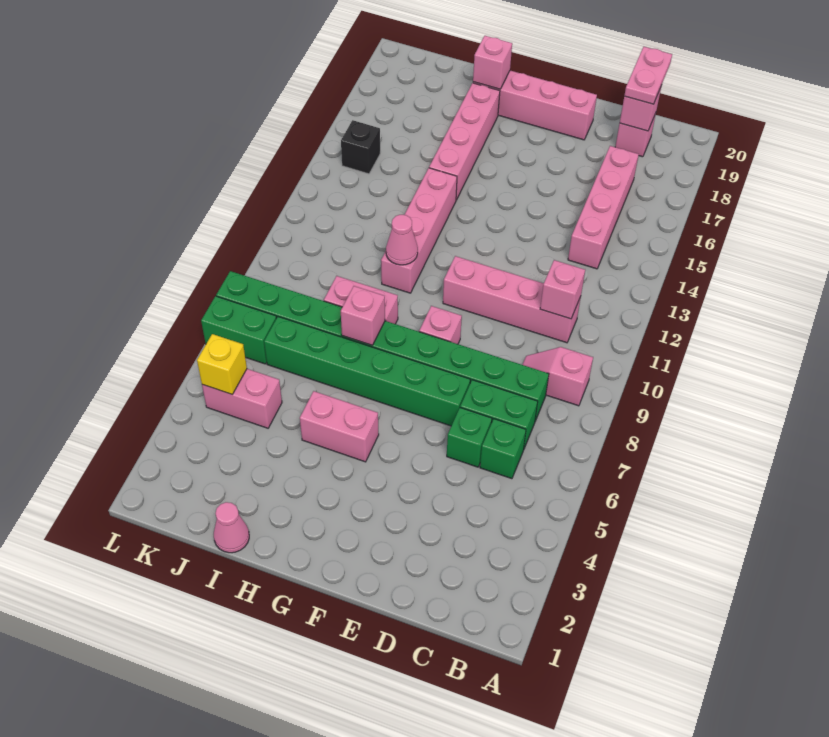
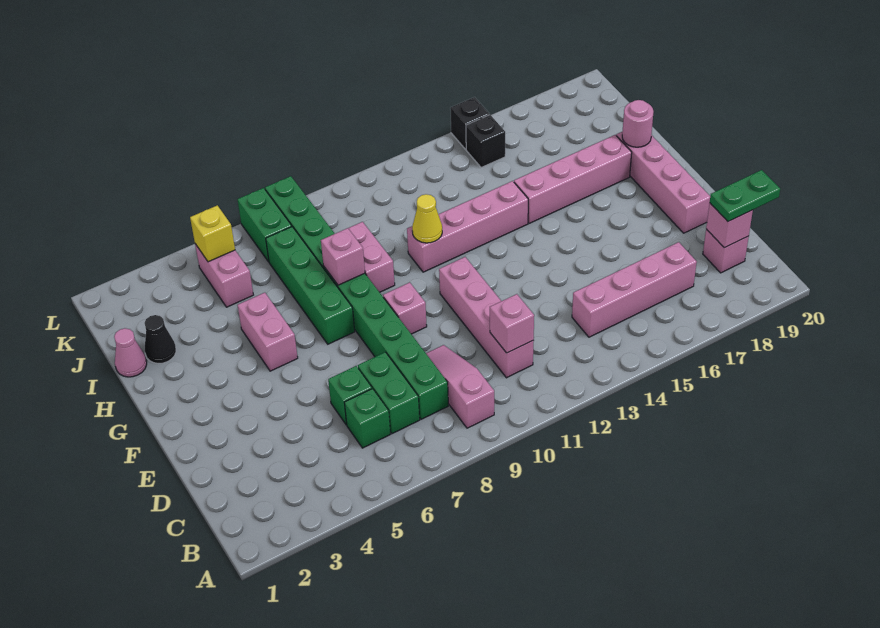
pink 1x2 slope [522,347,593,406] -> pink 1x3 slope [426,345,494,428]
pink 1x2 plate [624,47,672,104] -> green 1x2 plate [710,170,780,222]
green 1x6 brick [264,317,470,426] -> green 1x4 brick [266,227,355,344]
pink 1x1 cone [386,215,418,265] -> yellow 1x1 cone [412,194,442,243]
pink 1x1 brick [473,36,512,89] -> pink 1x1 round brick [622,100,654,147]
none -> black 1x1 cone [145,315,176,363]
none -> black 1x1 brick [450,97,489,149]

